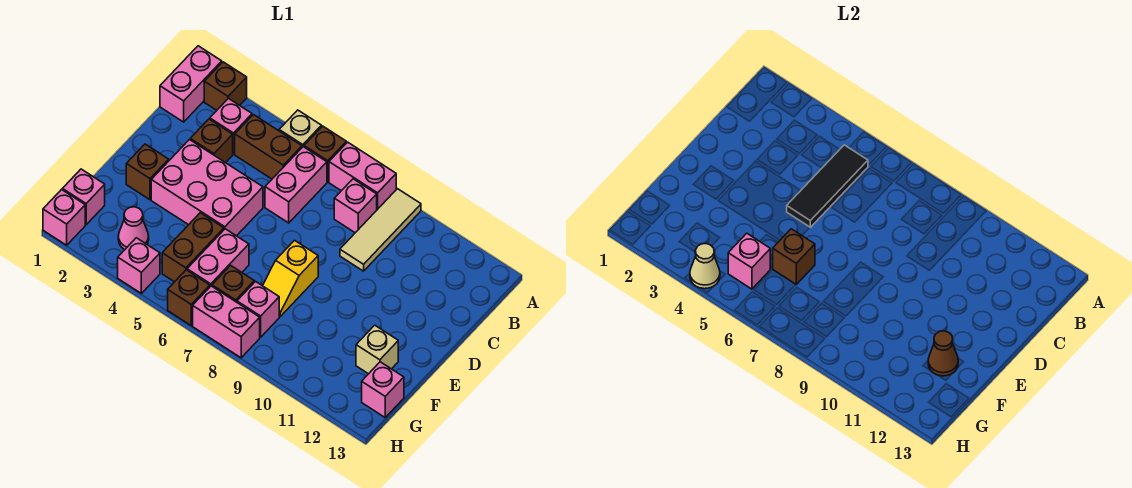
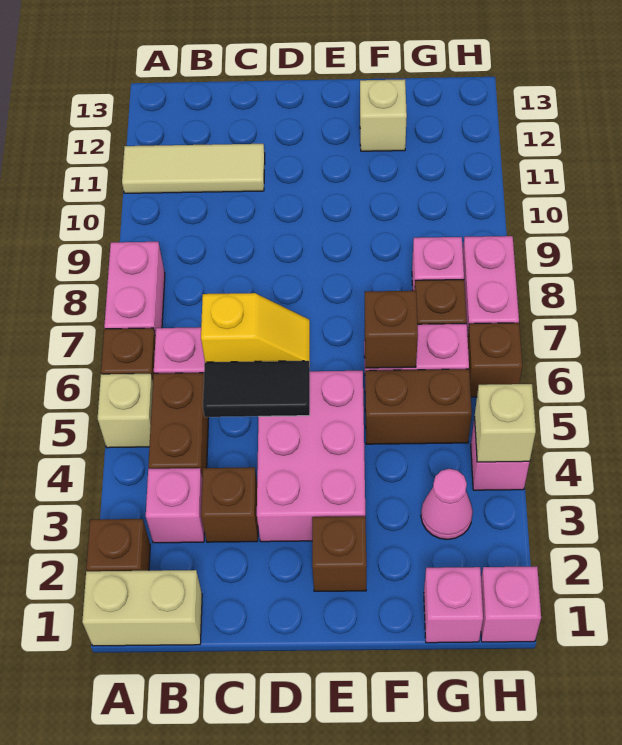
pink 1x2 brick [160,46,222,122] -> tan 1x2 brick [82,570,202,646]
tan 1x3 tile [340,189,421,271] -> tan 1x3 tile moved to [122,144,265,193]
black 1x3 tile [787,145,868,227] -> black 1x2 tile [203,361,310,417]
pink 1x1 brick [334,179,377,233] -> none
yellow 1x2 slope [263,240,318,317] -> yellow 1x2 slope moved to [201,293,310,367]
brown 1x1 cone [928,331,958,376] -> none
pink 1x1 brick [728,233,770,289] -> none
pink 1x1 brick [362,362,404,417] -> none
tan 1x1 cone [690,244,720,289] -> tan 1x1 brick [475,384,536,462]

